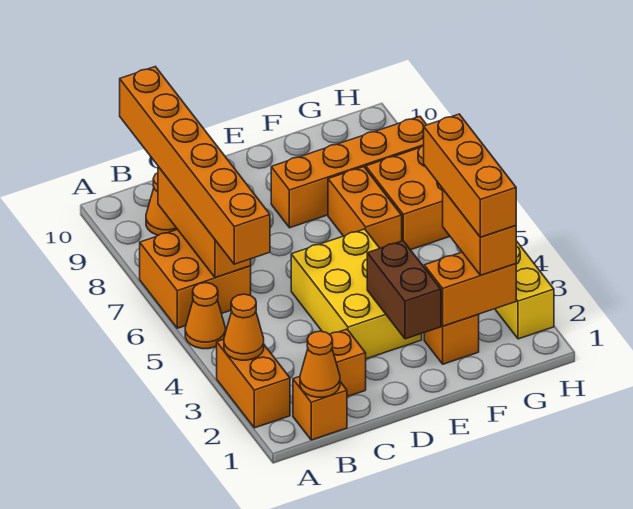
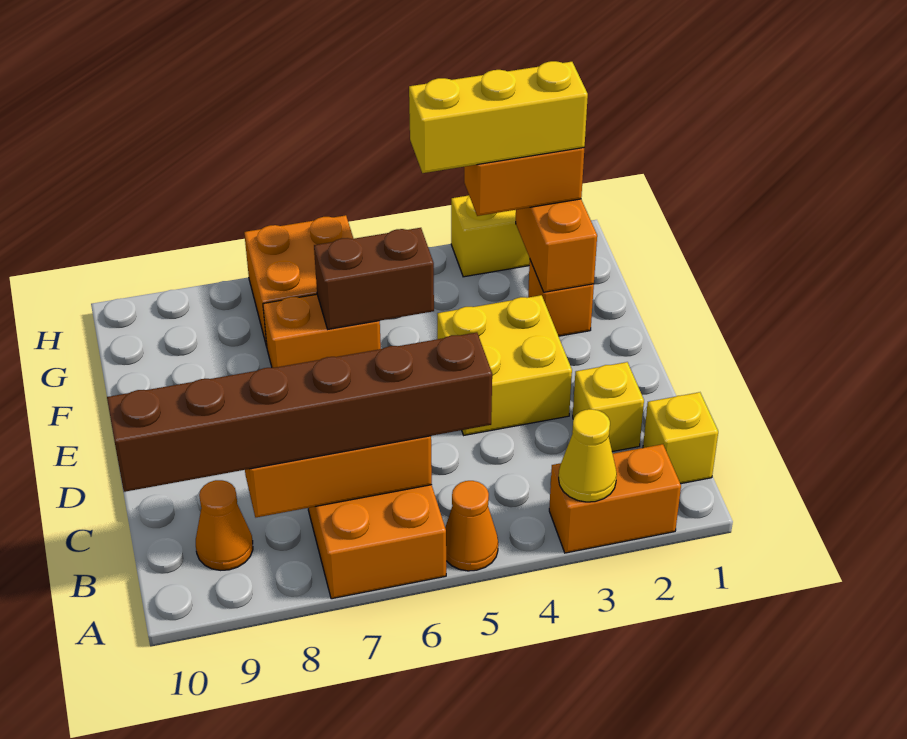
orange 1x1 cone [224,294,264,360] -> yellow 1x1 cone [559,409,617,502]
orange 1x1 brick [293,377,347,440] -> yellow 1x1 brick [643,392,718,484]
orange 1x1 cone [300,331,340,397] -> none
orange 1x6 brick [120,67,270,264] -> brown 1x6 brick [107,332,492,492]
orange 1x1 brick [330,329,366,397] -> yellow 1x1 brick [573,362,644,452]
yellow 2x3 brick [291,229,422,359] -> yellow 2x2 brick [437,295,572,435]
brown 1x2 brick [367,241,441,339] -> brown 1x2 brick moved to [314,228,434,329]
orange 1x4 brick [271,116,427,228] -> none
orange 1x3 brick [424,114,516,237] -> yellow 1x3 brick [409,61,588,173]

